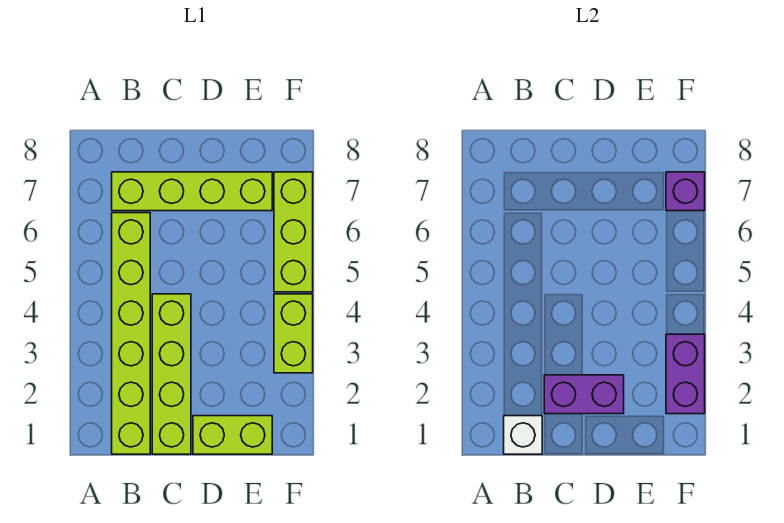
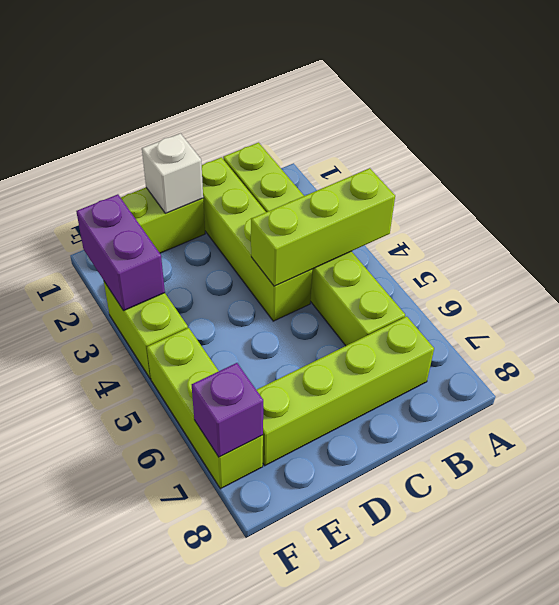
none -> lime 1x3 brick [251,168,395,286]
white 1x1 brick [504,416,542,454] -> white 1x1 brick moved to [142,133,203,213]
purple 1x2 brick [544,375,624,414] -> none

